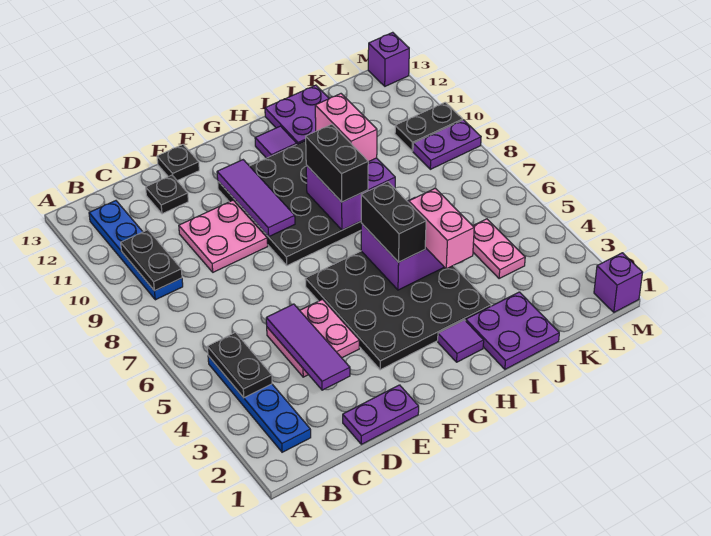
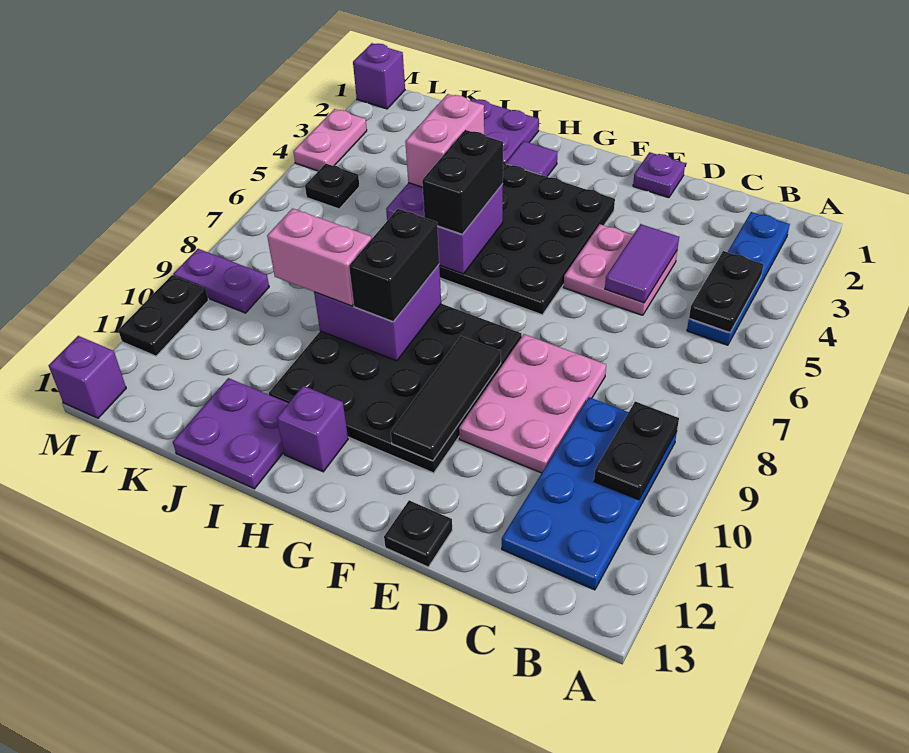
blue 1x4 plate [89,201,183,300] -> blue 2x4 plate [502,397,677,590]
purple 1x2 plate [343,385,419,444] -> purple 1x1 plate [633,152,685,198]
purple 1x3 tile [266,304,350,390] -> purple 1x2 tile [605,224,679,303]
pink 2x2 plate [179,200,268,272] -> pink 2x3 plate [459,334,606,473]
black 1x1 plate [146,175,188,214] -> black 1x1 plate moved to [305,164,360,209]
purple 1x3 tile [217,160,295,237] -> black 1x3 tile [391,336,501,461]
purple 1x1 tile [255,126,297,158] -> purple 1x1 brick [277,386,348,472]
pink 1x2 brick [315,94,377,162] -> pink 1x2 brick turned to [267,208,372,306]
pink 1x2 plate [473,219,525,279] -> pink 1x2 plate moved to [293,109,367,171]
black 1x2 plate [395,102,463,151] -> black 1x2 plate turned to [118,275,208,356]

